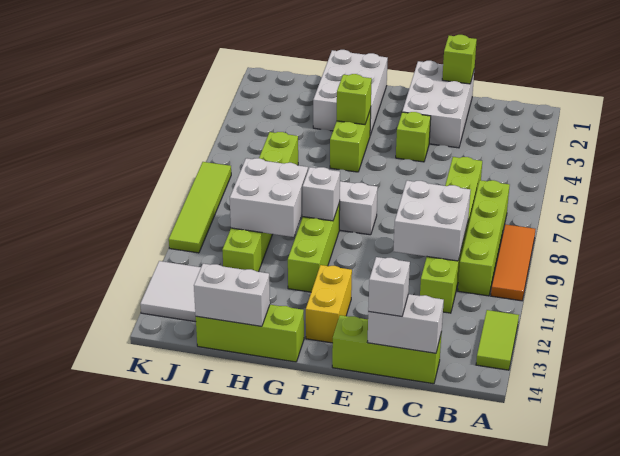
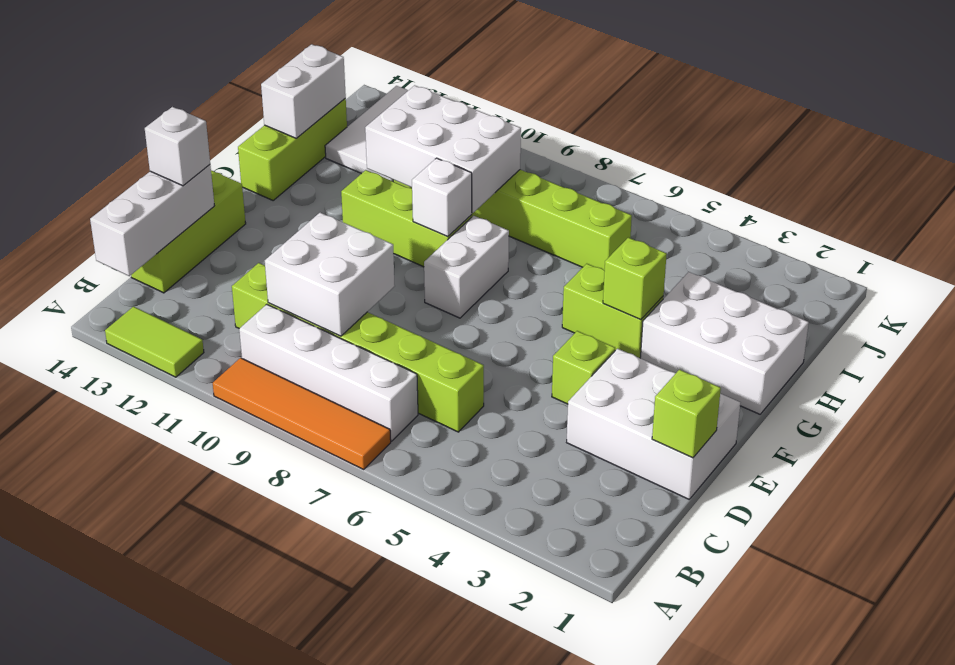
orange 1x3 tile [491,224,535,301] -> orange 1x4 tile [213,358,391,469]
lime 1x4 brick [458,180,510,296] -> white 1x4 brick [239,304,418,441]
white 1x2 brick [368,294,444,353] -> white 1x3 brick [90,165,214,276]
yellow 1x2 brick [306,265,352,343] -> none
white 2x2 brick [230,158,308,237] -> white 2x3 brick [365,85,521,213]
lime 1x4 tile [169,162,231,253] -> none

